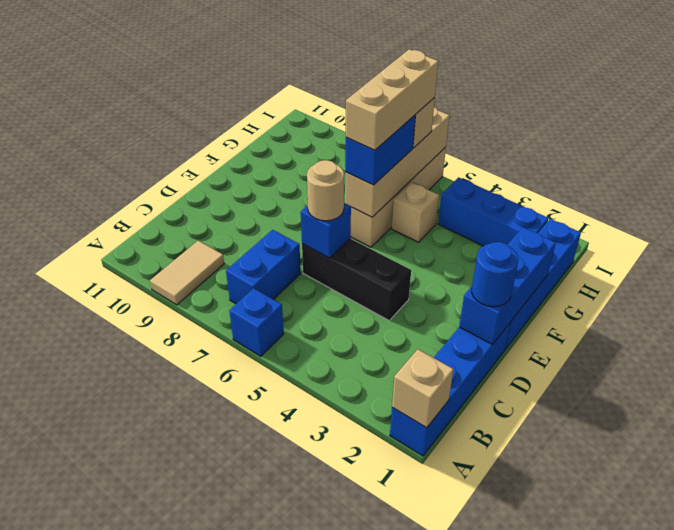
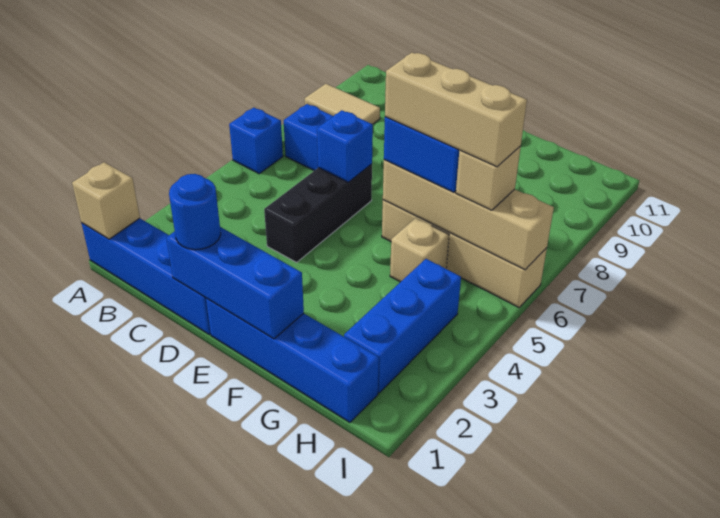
tan 1x1 round brick [307,160,344,221] -> none

